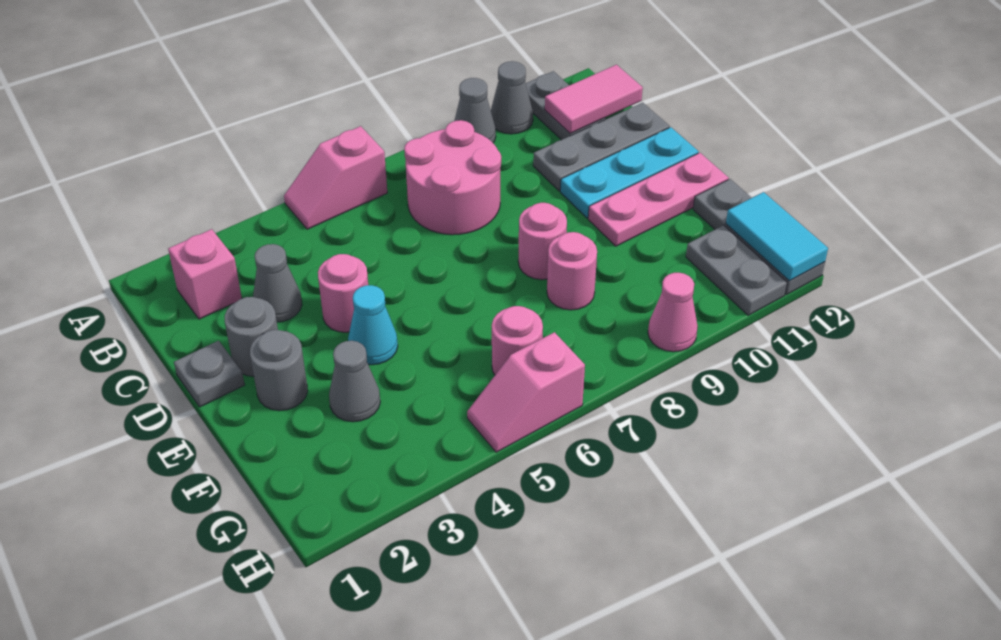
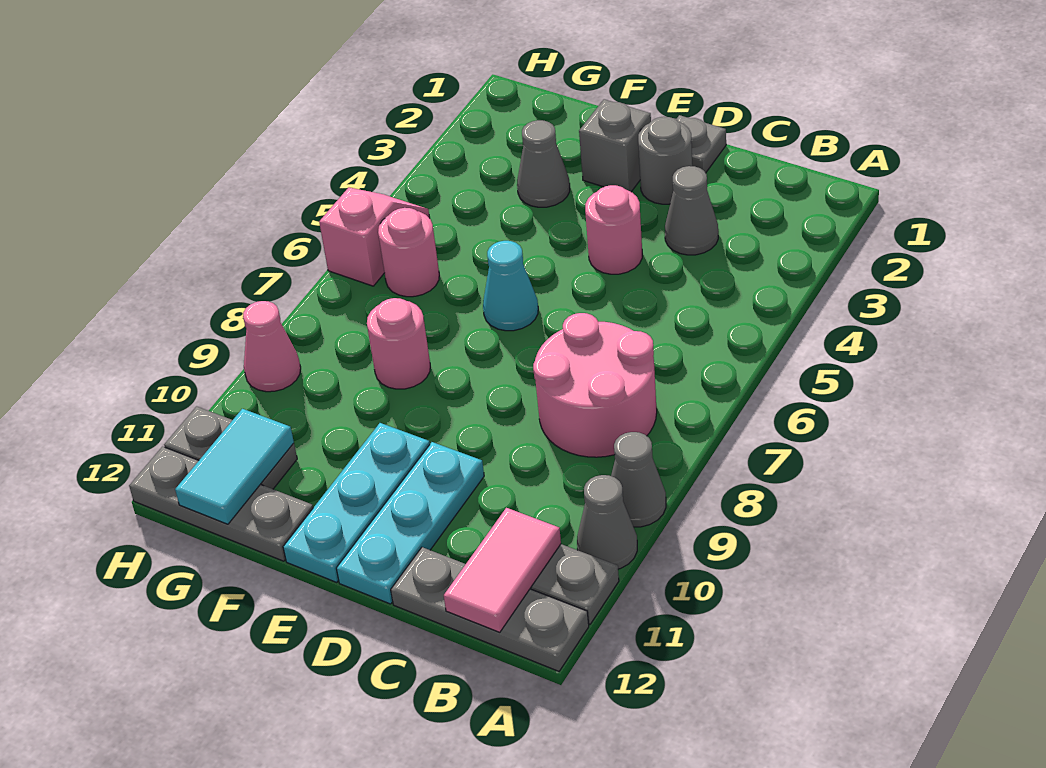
pink 1x2 slope [284,126,387,229] -> none
pink 1x1 brick [168,229,242,319] -> none
grey 1x3 plate [533,103,670,191] -> grey 1x3 plate turned to [391,547,589,671]
grey 1x1 round brick [250,330,308,411] -> grey 1x1 brick [579,99,651,192]
cyan 1x1 cone [348,285,398,365] -> cyan 1x1 cone moved to [483,241,538,331]
pink 1x1 round brick [518,203,567,280] -> none
pink 1x3 plate [588,153,729,246] -> cyan 1x3 plate [283,423,430,582]
cyan 1x2 tile [726,192,828,281] -> cyan 1x2 tile turned to [175,409,294,524]

